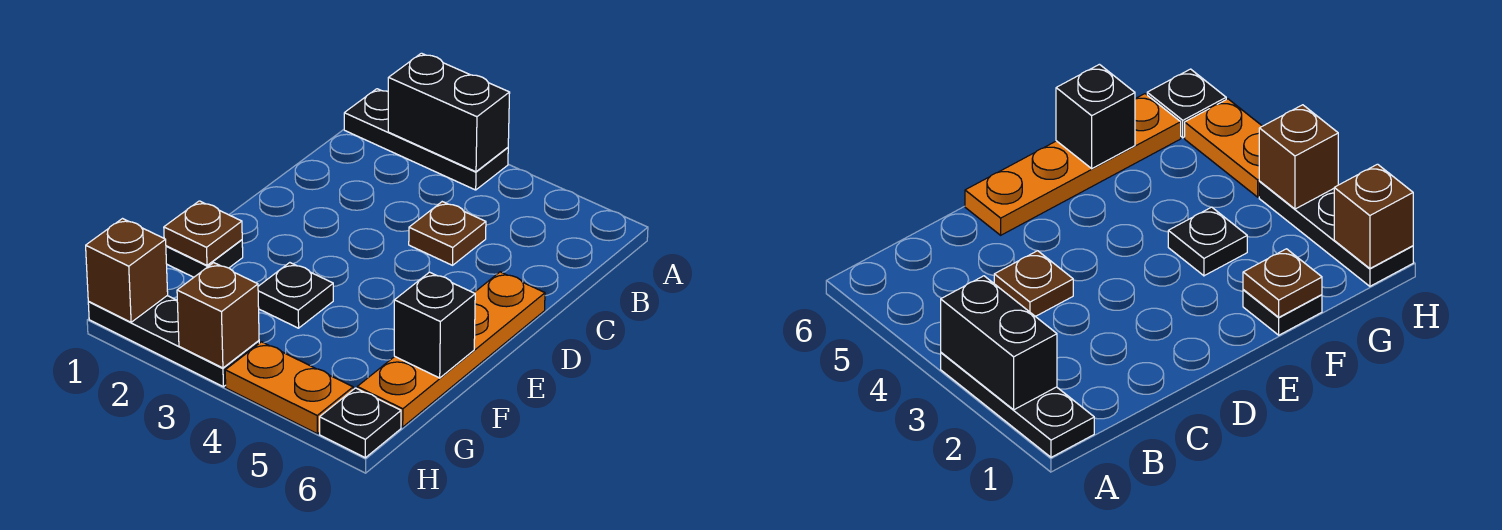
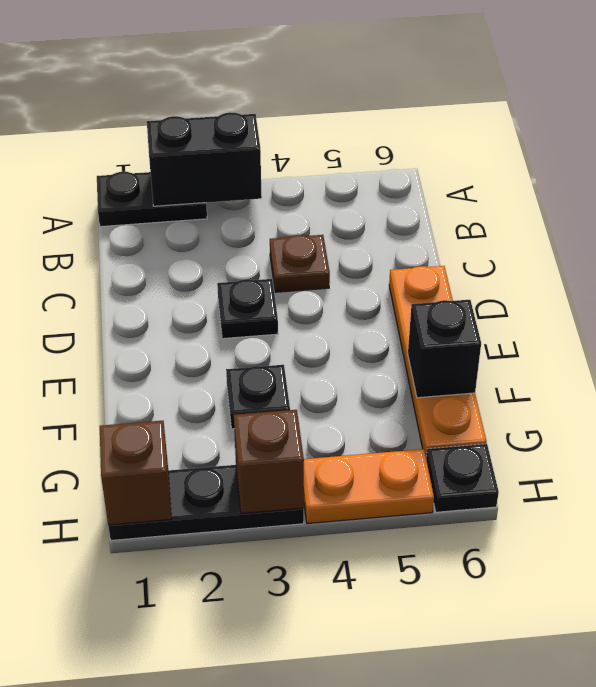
black 1x3 plate [344,89,508,190] -> black 1x2 plate [97,172,207,227]
black 1x1 plate [166,240,243,277] -> black 1x1 plate moved to [217,279,278,339]
brown 1x1 plate [164,201,242,265] -> none

